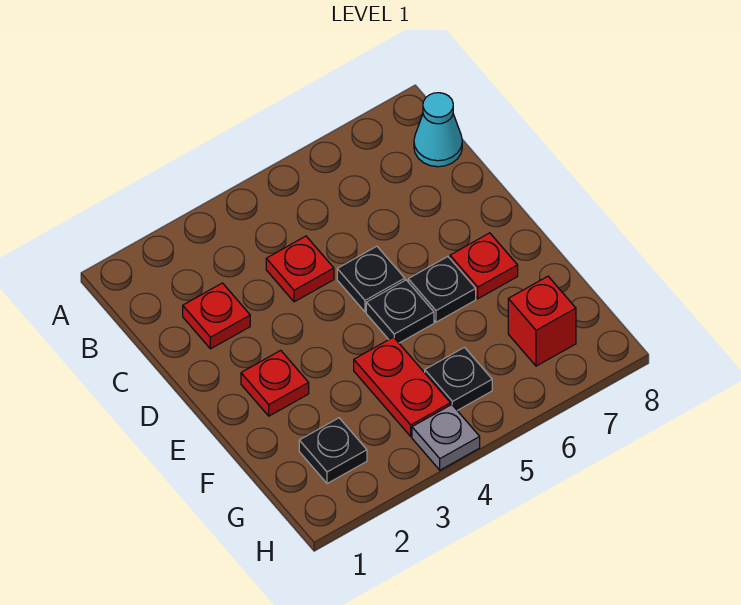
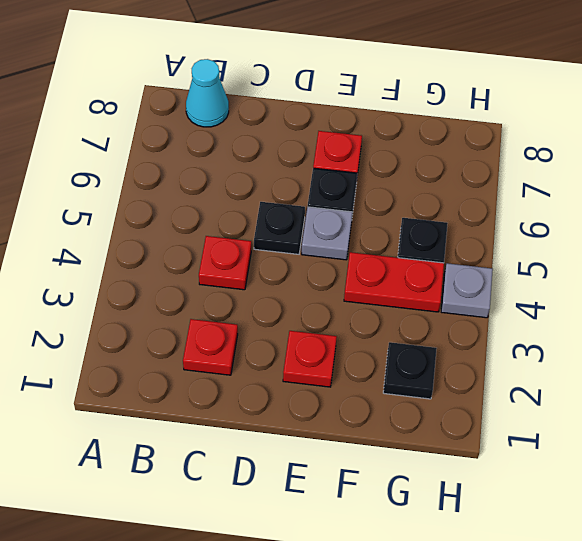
black 1x1 plate [366,280,434,343] -> grey 1x1 plate [302,207,352,260]
red 1x1 brick [508,276,576,366] -> none

